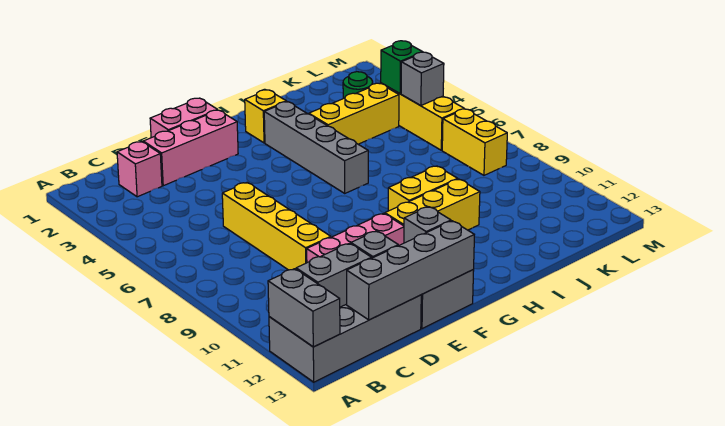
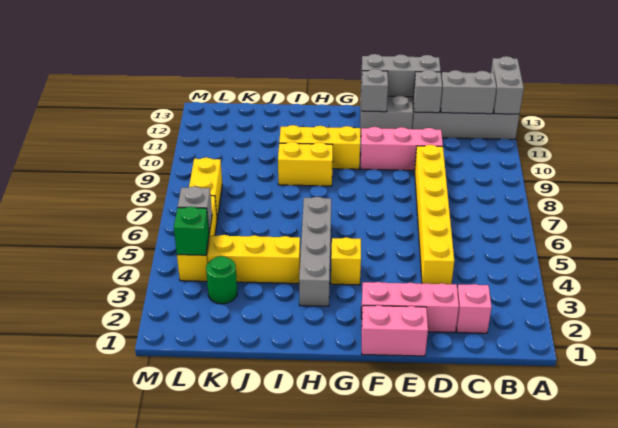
grey 1x4 brick [347,221,474,320] -> grey 1x3 brick [361,54,441,97]
yellow 1x4 brick [222,182,331,270] -> yellow 1x6 brick [415,145,454,284]
yellow 1x1 brick [245,90,287,143] -> yellow 1x1 brick moved to [331,237,361,285]

